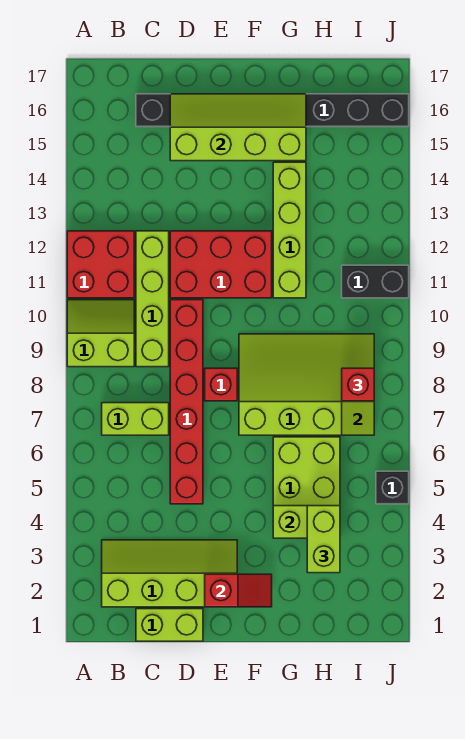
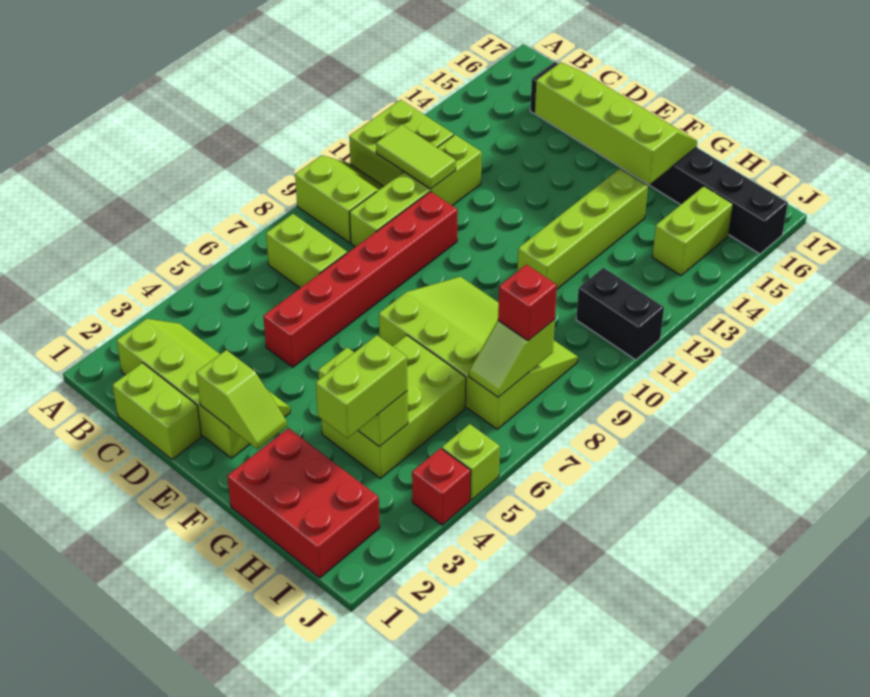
red 2x2 brick [67,231,134,298] -> lime 2x2 brick [349,100,454,186]
none -> lime 1x2 tile [376,125,456,189]
red 2x3 brick [170,231,272,298] -> red 2x3 brick moved to [227,428,380,578]
red 1x2 slope [205,574,272,607] -> lime 1x2 slope [196,350,287,449]
red 1x1 brick [205,368,237,401] -> red 1x1 brick moved to [412,448,471,525]
none -> lime 1x2 brick [652,186,733,276]
black 1x1 brick [376,471,409,504] -> lime 1x1 brick [442,424,500,500]

